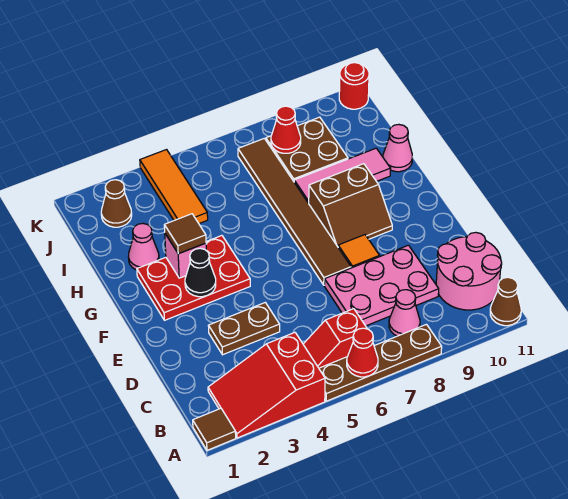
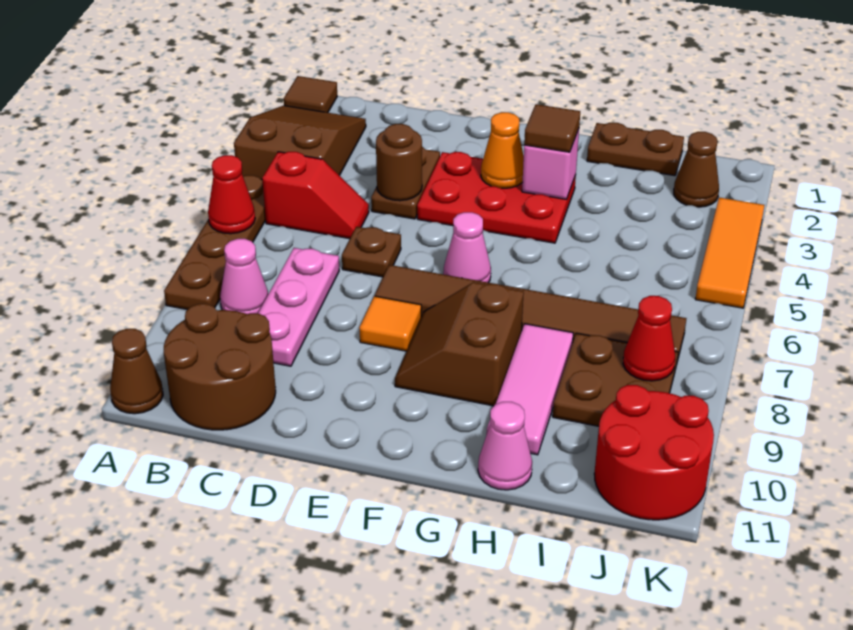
red 2x3 slope [208,333,325,438] -> brown 2x3 slope [234,106,366,179]
red 1x2 slope [303,309,367,368] -> red 1x2 slope turned to [262,152,369,239]
pink 2x2 round brick [436,233,502,310] -> brown 2x2 round brick [164,304,276,430]
pink 2x3 plate [324,245,439,326] -> pink 1x3 plate [258,248,339,366]
none -> brown 1x1 round brick [376,124,422,201]
none -> brown 1x1 plate [342,227,401,277]
red 2x3 plate [137,236,250,320] -> red 2x3 plate turned to [417,152,576,243]
black 1x1 cone [185,248,216,297] -> orange 1x1 cone [481,112,524,188]
none -> brown 1x2 plate [587,123,684,176]
pink 1x1 cone [128,224,159,270] -> pink 1x1 cone moved to [443,212,491,283]
orange 1x3 tile [140,150,208,223] -> orange 1x3 tile turned to [695,197,765,308]
red 1x1 round brick [339,63,369,109] -> red 2x2 round brick [594,385,714,520]

